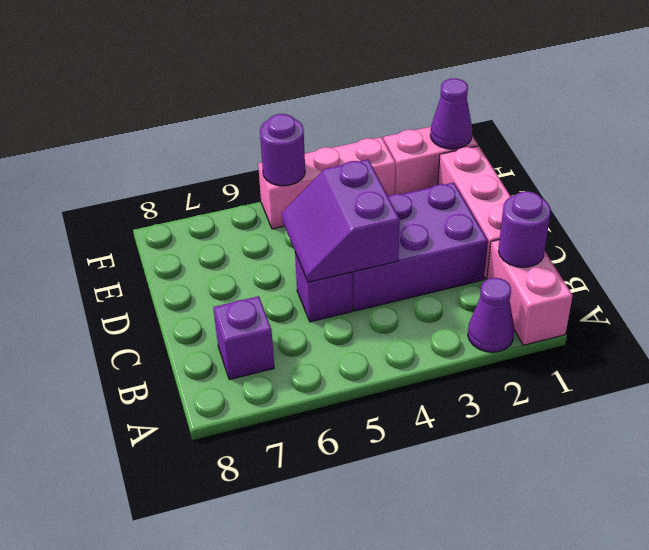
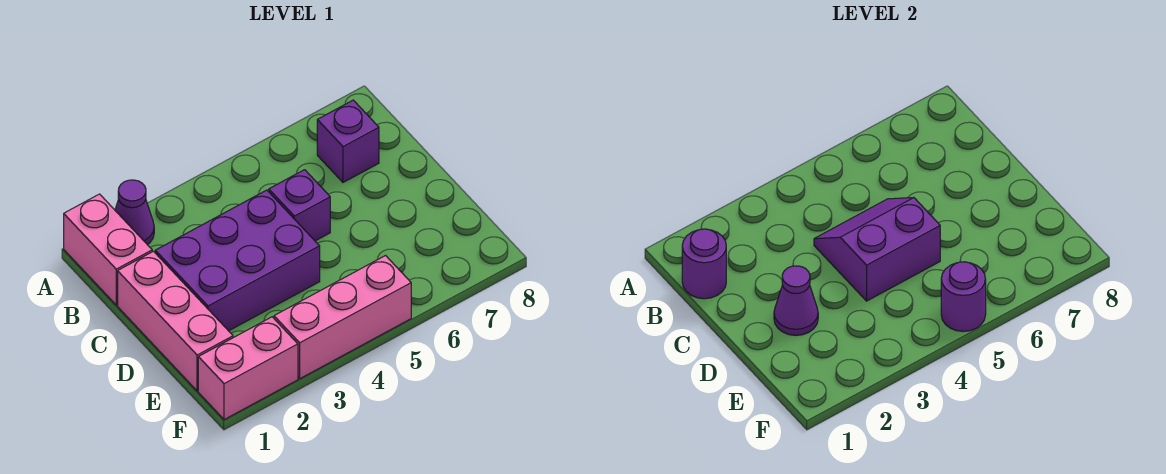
purple 2x2 slope [282,159,400,282] -> purple 2x2 slope turned to [814,198,940,301]
purple 1x1 cone [430,78,472,149] -> purple 1x1 cone moved to [774,266,818,335]

